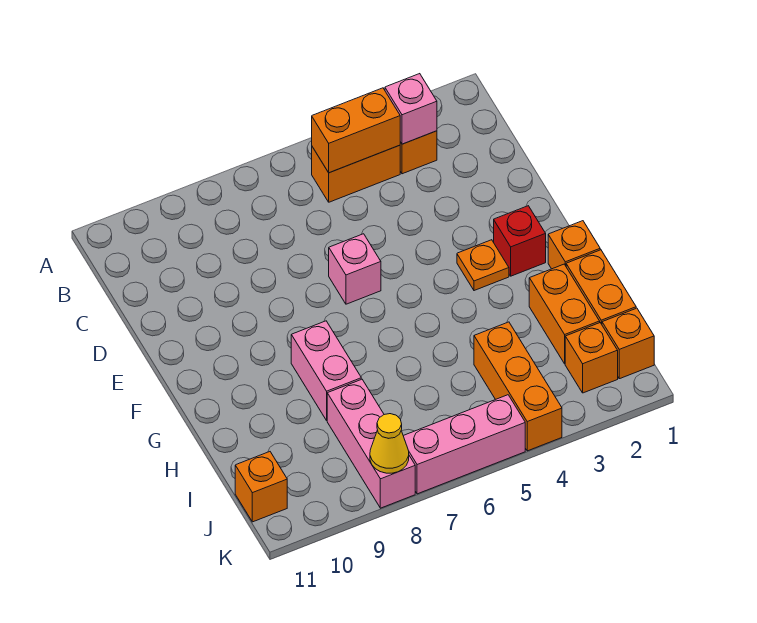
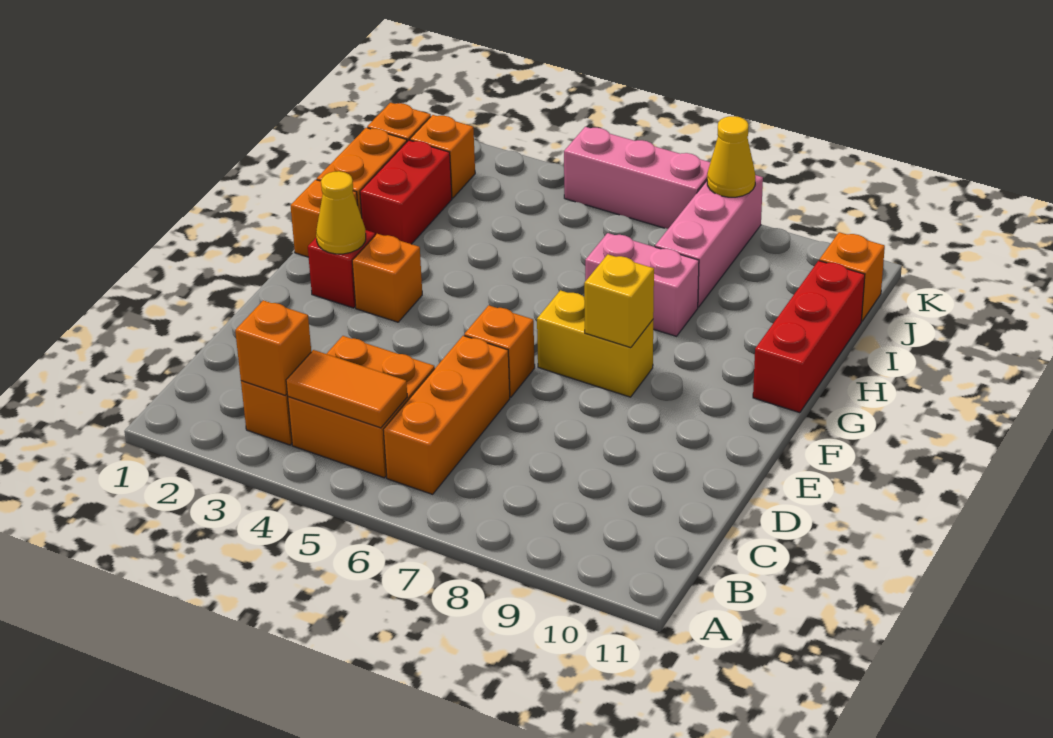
pink 1x1 brick [385,74,437,144] -> orange 1x1 brick [235,300,311,395]
orange 1x2 brick [312,145,400,202] -> orange 2x2 brick [288,336,435,478]
orange 1x2 brick [312,88,400,173] -> orange 1x2 tile [286,350,407,428]
pink 1x1 brick [329,234,381,304] -> orange 1x1 brick [464,305,535,397]
none -> yellow 1x1 cone [316,171,366,254]
orange 1x1 plate [457,240,509,291] -> orange 1x1 brick [352,234,422,322]
none -> yellow 1x2 brick [537,290,653,397]
none -> yellow 1x1 brick [584,254,654,348]
pink 1x2 brick [291,321,361,420] -> pink 1x2 brick turned to [585,233,699,336]
none -> red 1x3 brick [753,261,865,413]
orange 1x2 brick [529,264,600,364] -> red 1x2 brick [360,140,452,244]
orange 1x3 brick [474,322,562,451] -> orange 1x3 brick moved to [383,336,510,494]

